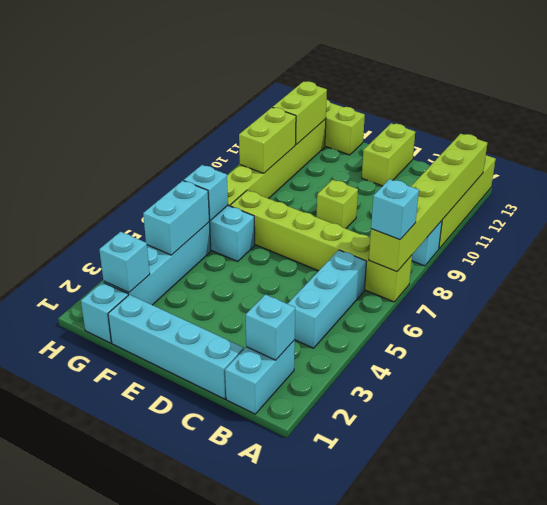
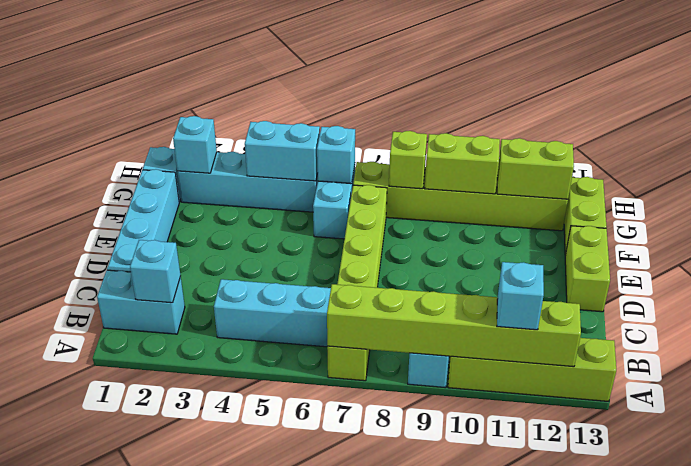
cyan 1x1 brick [371,179,419,240] -> cyan 1x1 brick moved to [497,262,544,330]
lime 1x1 brick [317,180,358,229] -> lime 1x1 brick moved to [389,131,427,189]
lime 1x2 brick [362,123,415,186] -> lime 1x2 brick turned to [565,226,610,312]

